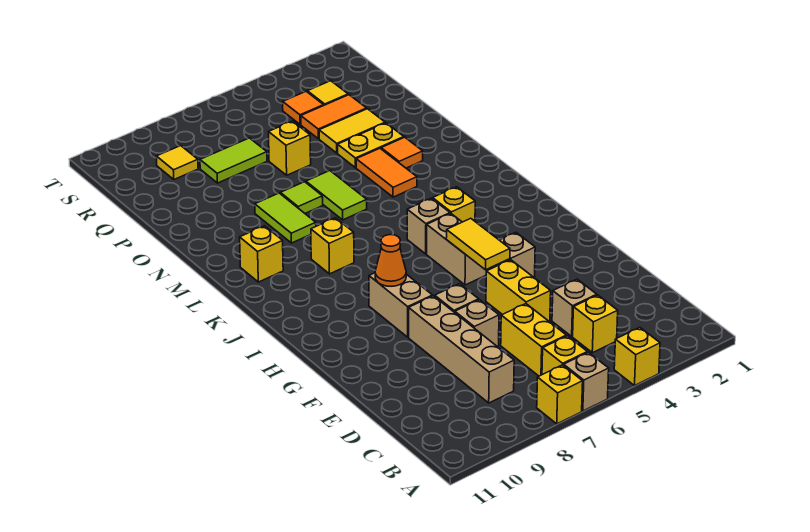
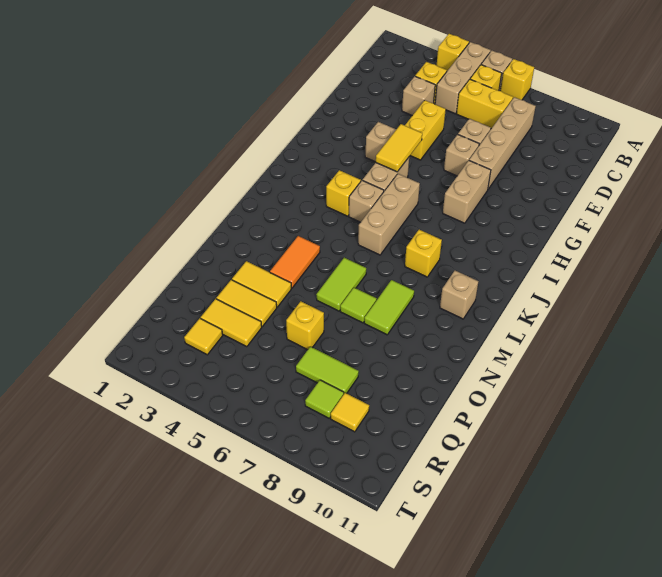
none -> tan 1x3 brick [435,42,491,114]
yellow 1x2 brick [501,304,566,376] -> yellow 1x2 brick turned to [457,79,513,129]
orange 1x1 cone [375,235,406,286] -> none
none -> tan 1x3 brick [358,174,420,255]
yellow 1x1 brick [240,226,283,282] -> tan 1x1 brick [440,271,478,319]
orange 1x1 tile [381,137,423,168] -> none
yellow 1x2 plate [338,123,404,168] -> yellow 1x2 tile [232,261,291,307]
orange 1x2 tile [301,95,367,139] -> yellow 1x2 tile [201,299,262,347]
orange 1x1 tile [283,91,324,124] -> none
none -> lime 1x1 tile [305,380,344,418]

